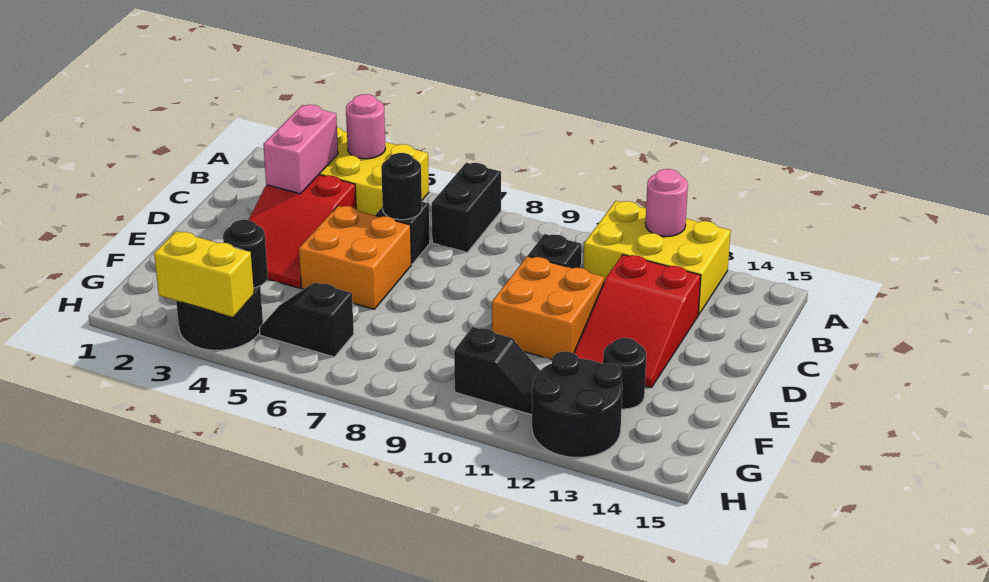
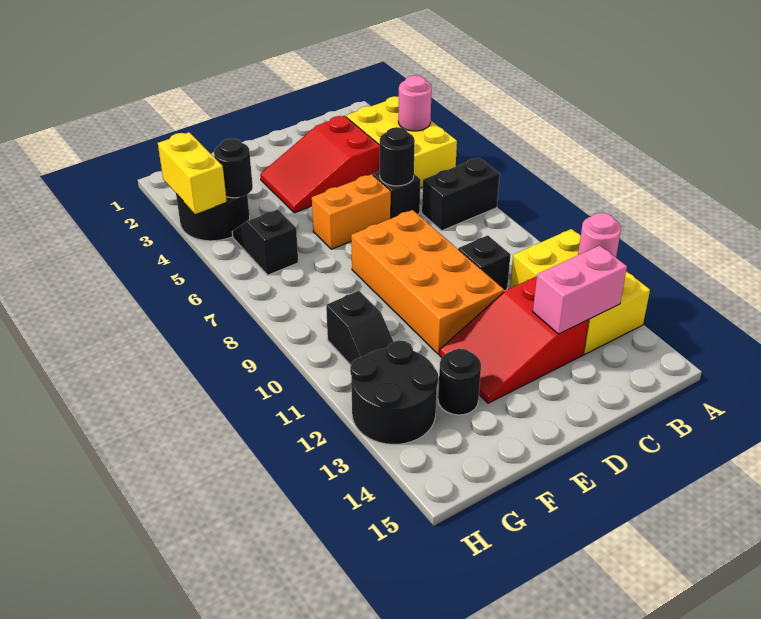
pink 1x2 brick [263,105,338,194] -> pink 1x2 brick moved to [533,246,627,334]
orange 2x2 brick [299,206,411,309] -> orange 1x2 brick [312,174,391,249]
orange 2x2 brick [492,256,604,360] -> orange 2x4 brick [351,210,504,354]

